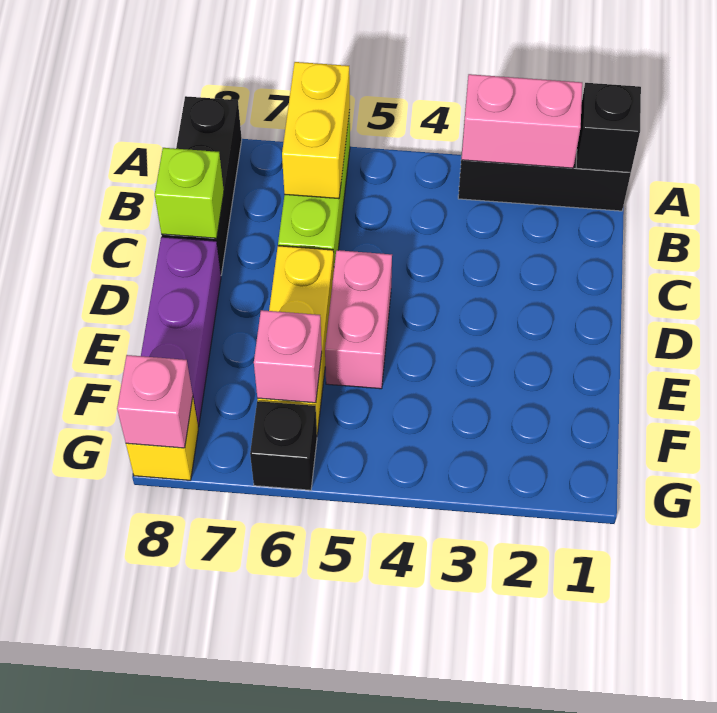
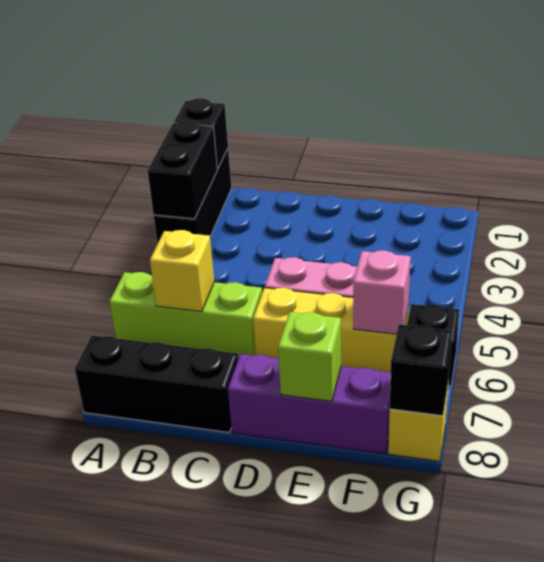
pink 1x2 brick [461,74,582,168] -> black 1x2 brick [147,121,217,219]
yellow 1x2 brick [282,62,350,199] -> yellow 1x1 brick [150,230,214,312]
lime 1x1 brick [155,148,224,238] -> lime 1x1 brick moved to [278,312,341,401]
pink 1x1 brick [117,355,193,448] -> black 1x1 brick [390,324,452,416]

